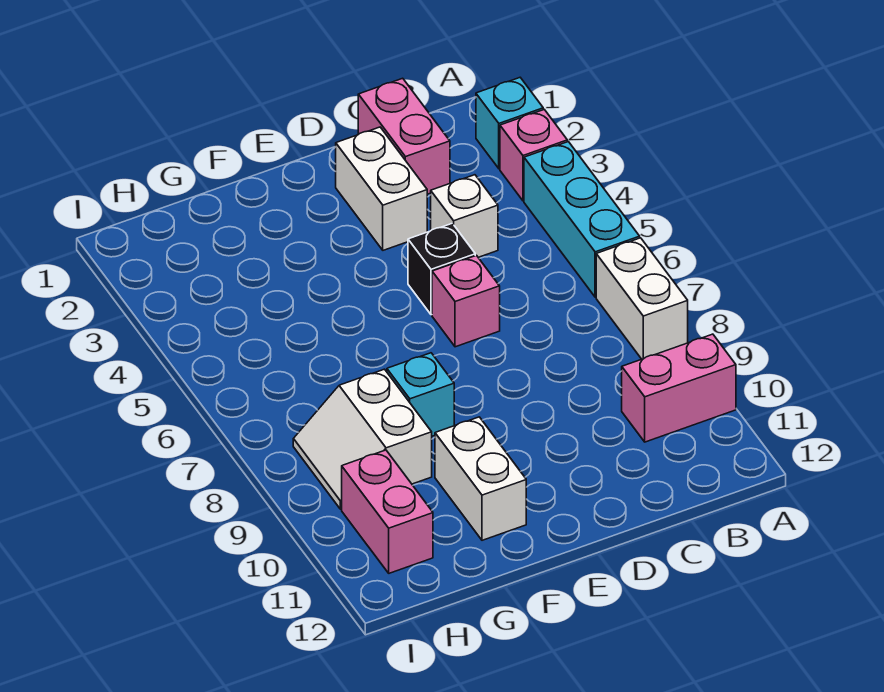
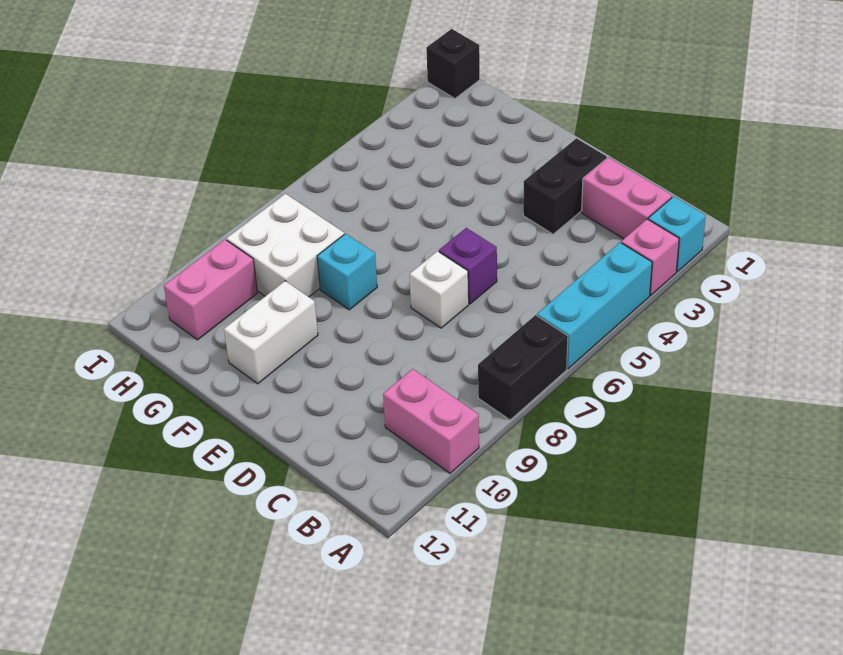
white 1x2 brick [596,238,688,359] -> black 1x2 brick [478,315,568,420]
pink 1x2 brick [358,78,450,194] -> pink 1x2 brick turned to [582,157,672,239]
white 1x1 brick [431,175,498,257] -> white 1x1 brick moved to [410,251,469,328]
white 1x2 brick [336,127,427,250] -> black 1x2 brick [523,138,607,234]
black 1x1 brick [408,223,475,315] -> black 1x1 brick moved to [426,29,480,99]
pink 1x1 brick [432,255,500,347] -> purple 1x1 brick [439,228,497,304]
white 2x2 slope [293,369,432,509] -> white 2x2 brick [226,194,344,297]

